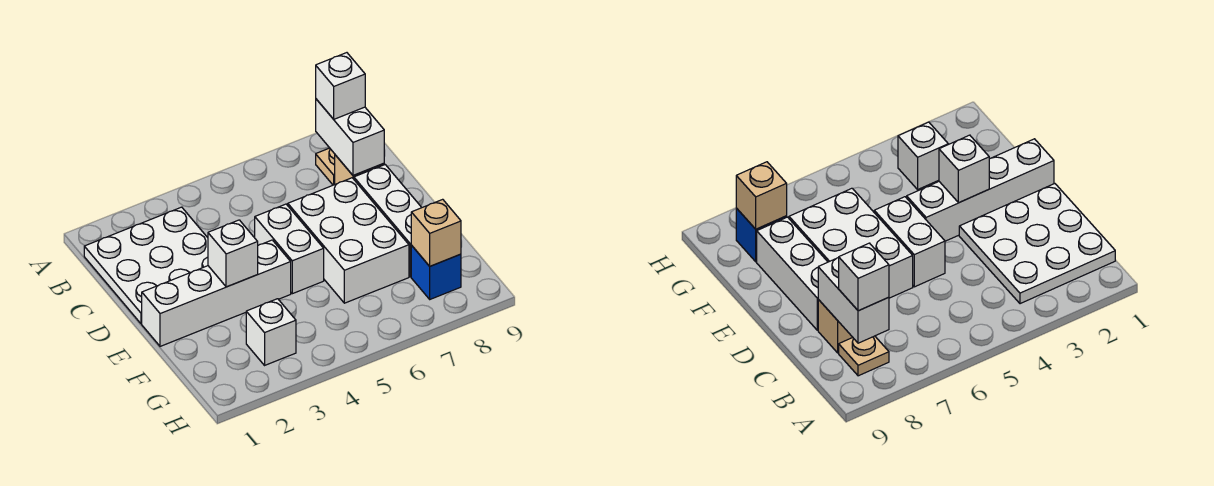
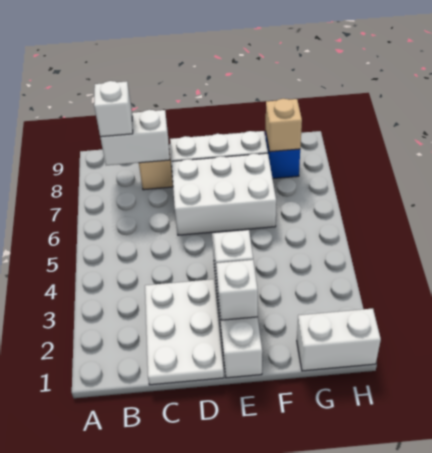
white 3x3 plate [84,207,208,324] -> white 2x3 plate [145,279,224,385]
tan 1x1 plate [316,148,335,185] -> none
white 1x2 brick [255,204,324,294] -> white 1x2 brick moved to [297,308,381,371]
white 1x1 brick [246,299,296,365] -> white 1x1 brick moved to [216,260,258,320]

